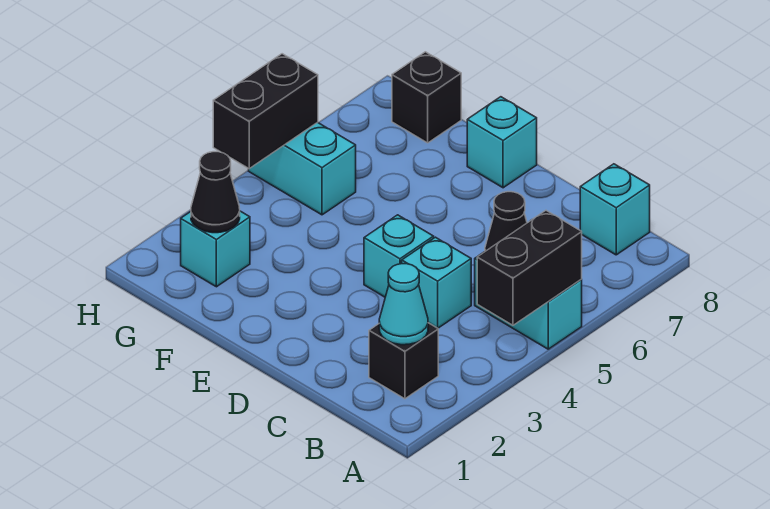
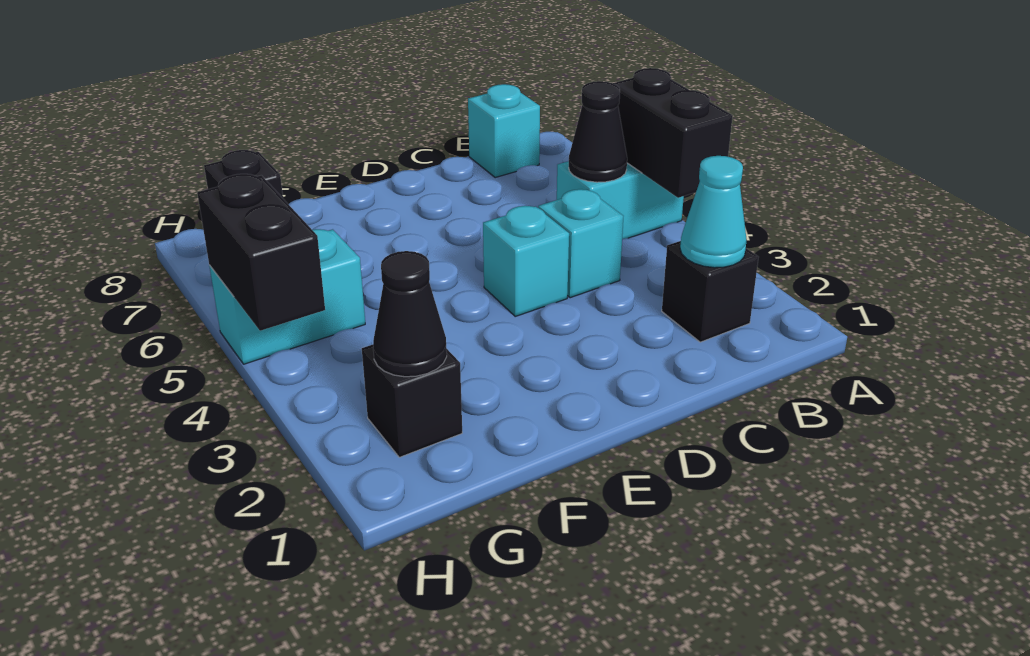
cyan 1x1 brick [467,97,537,188] -> none
cyan 1x1 brick [181,211,250,287] -> black 1x1 brick [362,345,462,457]

